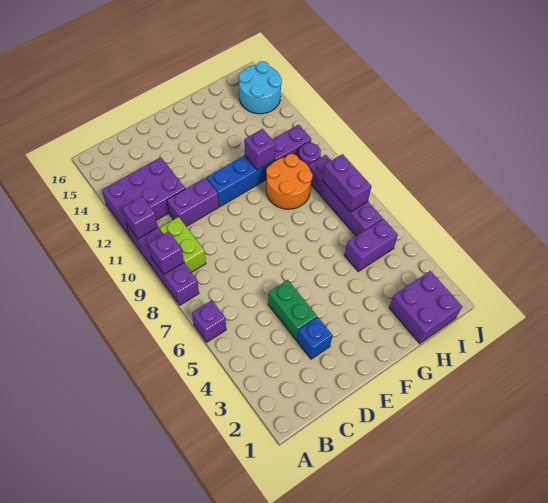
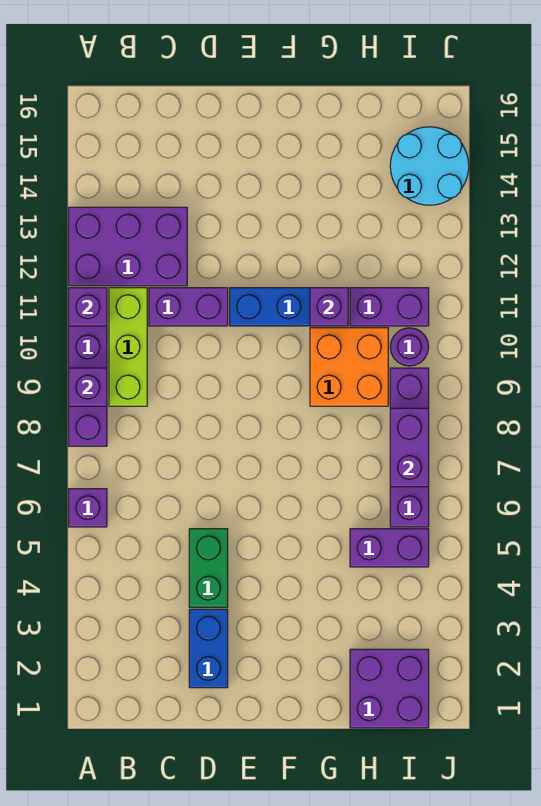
lime 1x2 brick [160,217,206,273] -> lime 1x3 brick [109,288,147,406]
blue 1x1 brick [297,317,333,359] -> blue 1x2 brick [189,609,228,688]
orange 2x2 round brick [266,154,313,209] -> orange 2x2 brick [310,328,388,406]

